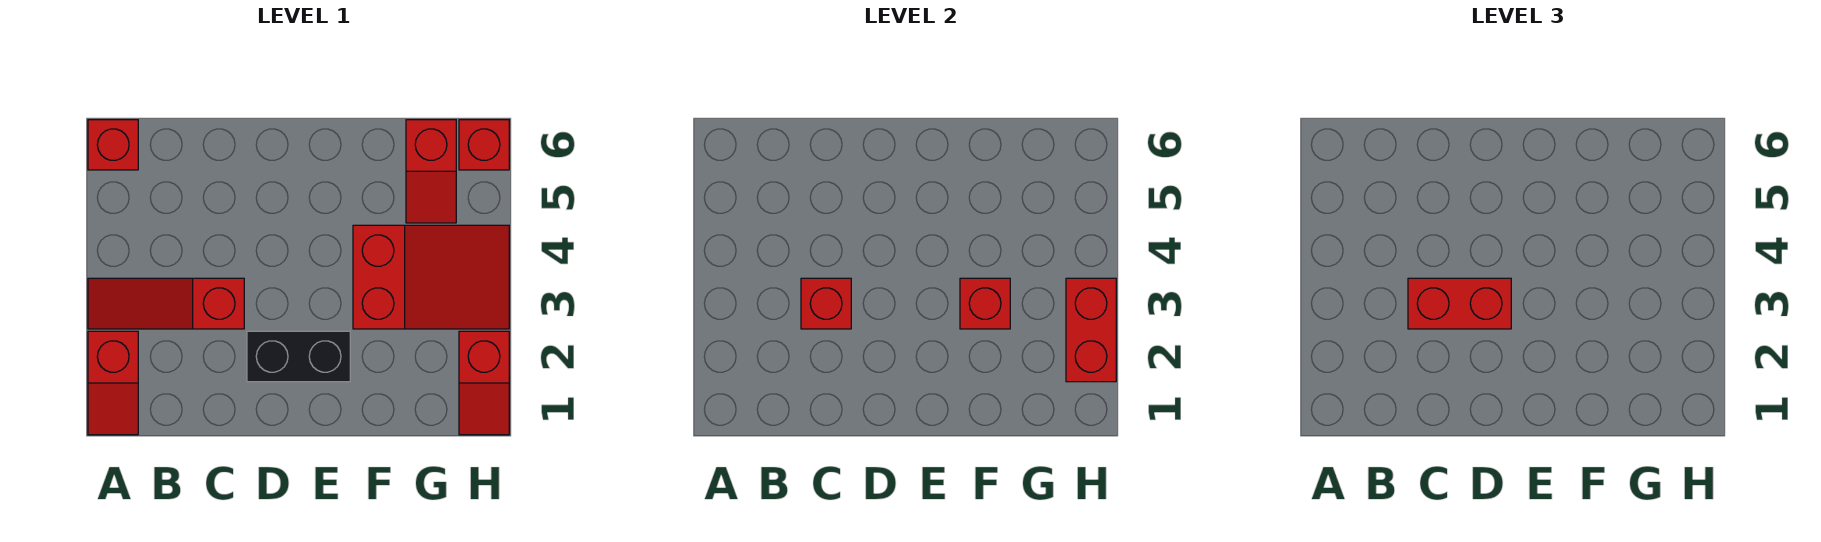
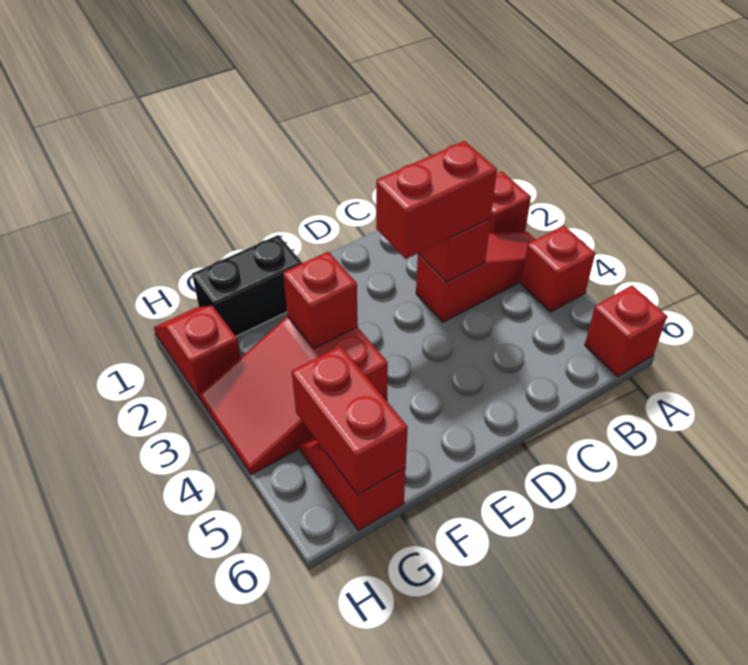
black 1x2 brick [247,331,350,382] -> black 1x2 brick moved to [192,235,302,336]
red 1x2 brick [1066,278,1116,382] -> red 1x2 brick moved to [292,346,408,495]
red 1x1 brick [459,120,509,170] -> red 1x1 brick moved to [521,226,595,312]

